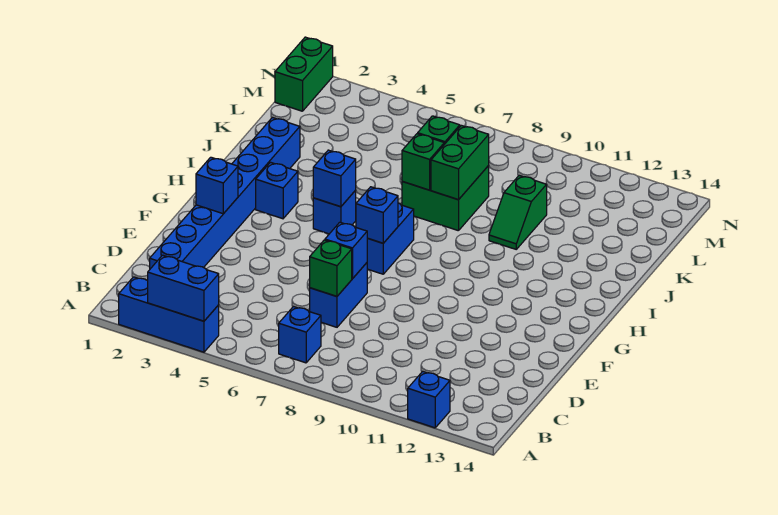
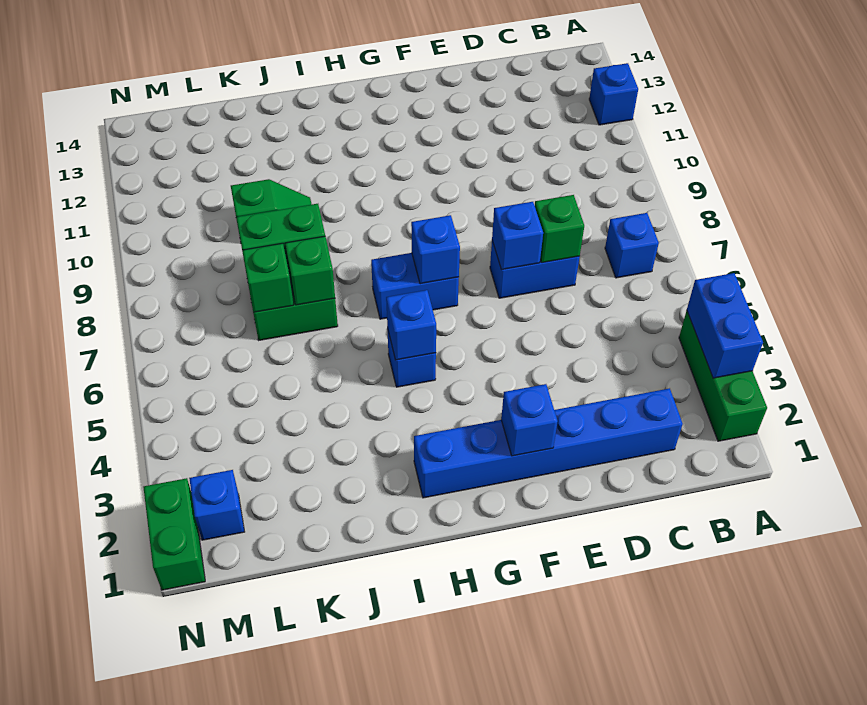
blue 1x3 brick [119,277,219,352] -> green 1x3 brick [679,310,767,441]
blue 1x8 brick [150,118,300,269] -> blue 1x6 brick [414,388,683,498]
blue 1x1 brick [256,162,298,219] -> blue 1x1 brick moved to [189,470,244,540]
green 1x2 brick [275,37,333,111] -> green 1x2 brick turned to [143,478,205,590]

